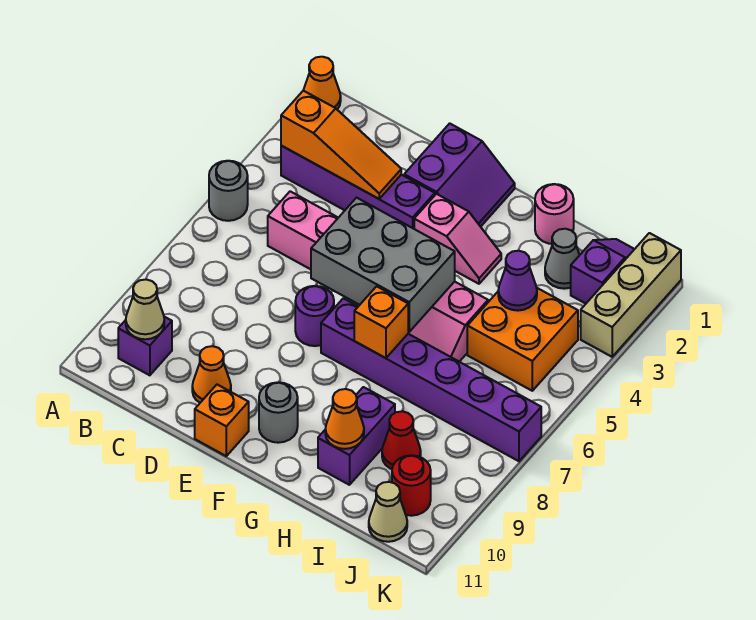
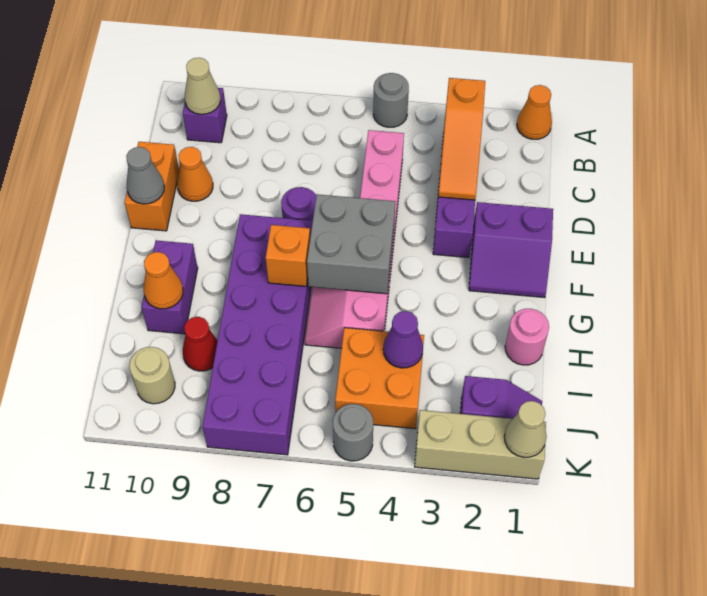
grey 2x3 brick [311,198,455,332] -> grey 2x2 brick [307,194,395,294]
orange 1x1 brick [195,385,249,456] -> orange 1x2 brick [125,142,179,231]
pink 1x2 slope [414,194,501,284] -> none
purple 1x6 brick [321,298,541,461] -> purple 2x6 brick [203,214,313,455]
grey 1x1 round brick [259,382,298,443] -> grey 1x1 round brick moved to [333,404,373,461]
purple 1x2 brick [318,387,395,485] -> purple 1x2 brick turned to [141,240,198,334]
grey 1x1 cone [545,229,579,289] -> grey 1x1 cone moved to [126,147,164,204]
red 1x1 round brick [392,455,431,516] -> tan 1x1 round brick [129,347,175,404]
tan 1x1 cone [369,482,407,542] -> tan 1x1 cone moved to [504,401,547,457]

